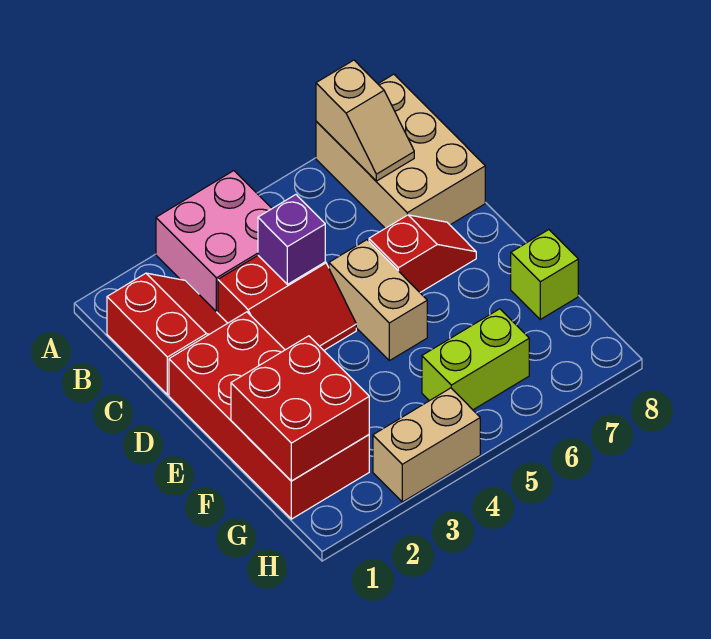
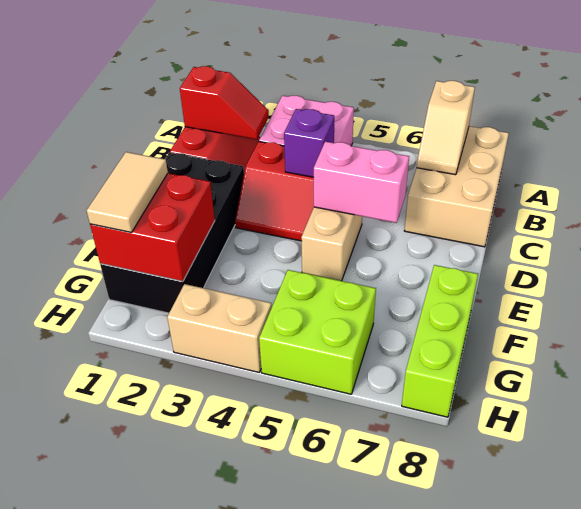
red 2x4 brick [169,312,369,519] -> black 2x4 brick [100,152,244,313]
none -> pink 1x2 brick [314,142,409,223]
red 1x2 slope [369,215,476,292] -> red 1x2 slope moved to [180,66,269,139]
none -> tan 1x2 tile [87,152,168,233]
lime 1x1 brick [511,230,578,319] -> lime 1x3 brick [402,265,478,417]
lime 1x2 brick [422,309,529,410] -> lime 2x2 brick [259,270,376,394]

